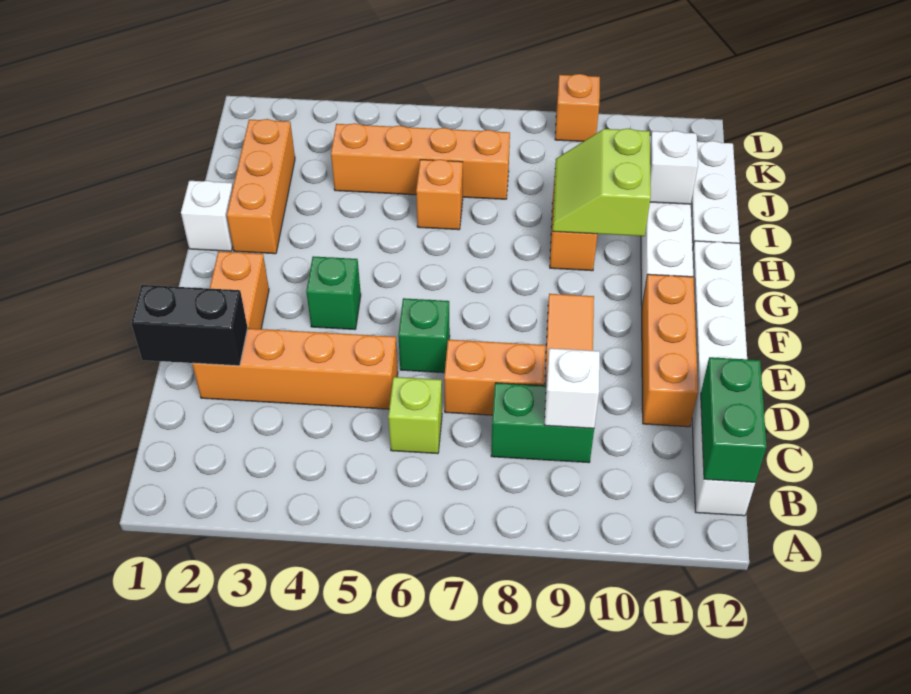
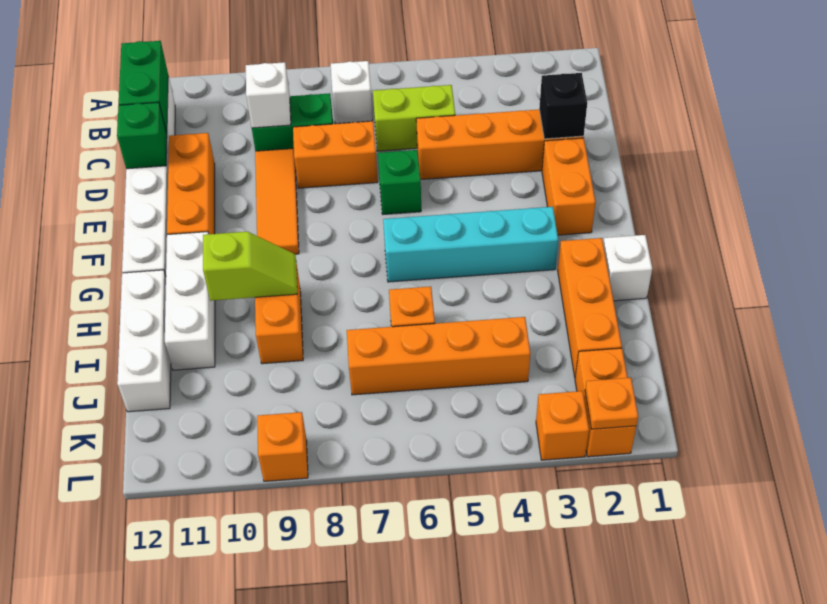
lime 1x1 brick [388,377,442,454] -> lime 1x2 brick [373,85,455,151]
black 1x2 brick [131,285,247,366] -> black 1x1 brick [539,73,587,139]
green 1x1 brick [306,256,361,329] -> green 1x1 brick moved to [117,102,167,169]
none -> cyan 1x4 brick [383,207,558,282]
lime 2x2 slope [553,128,651,236] -> lime 1x2 slope [203,232,297,301]
white 1x1 brick [650,131,698,204] -> white 1x1 brick moved to [331,61,373,124]
none -> orange 1x2 brick [575,348,636,457]
none -> orange 1x1 plate [585,378,638,429]
none -> orange 1x1 brick [536,391,589,460]

